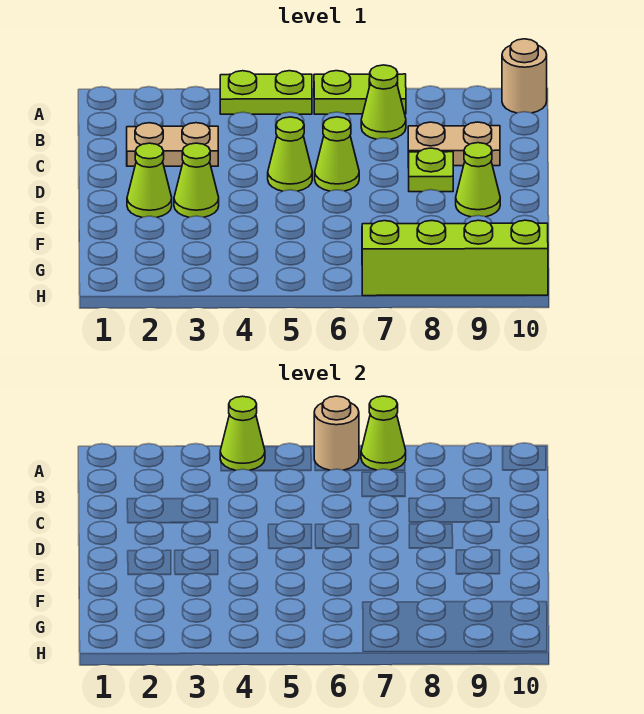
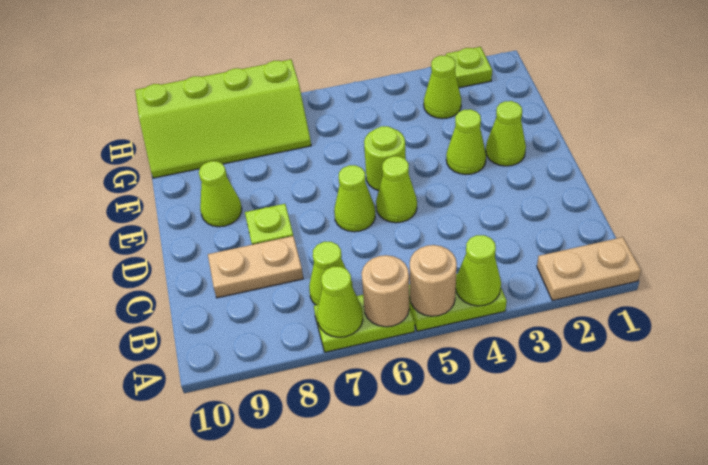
tan 1x1 round brick [502,39,547,113] -> tan 1x1 round brick moved to [410,245,457,316]
tan 1x2 plate [127,123,218,166] -> tan 1x2 plate moved to [537,237,641,301]
none -> lime 1x1 round brick [364,126,406,191]
none -> lime 1x1 cone [424,56,462,119]
none -> lime 1x1 plate [446,47,492,88]

